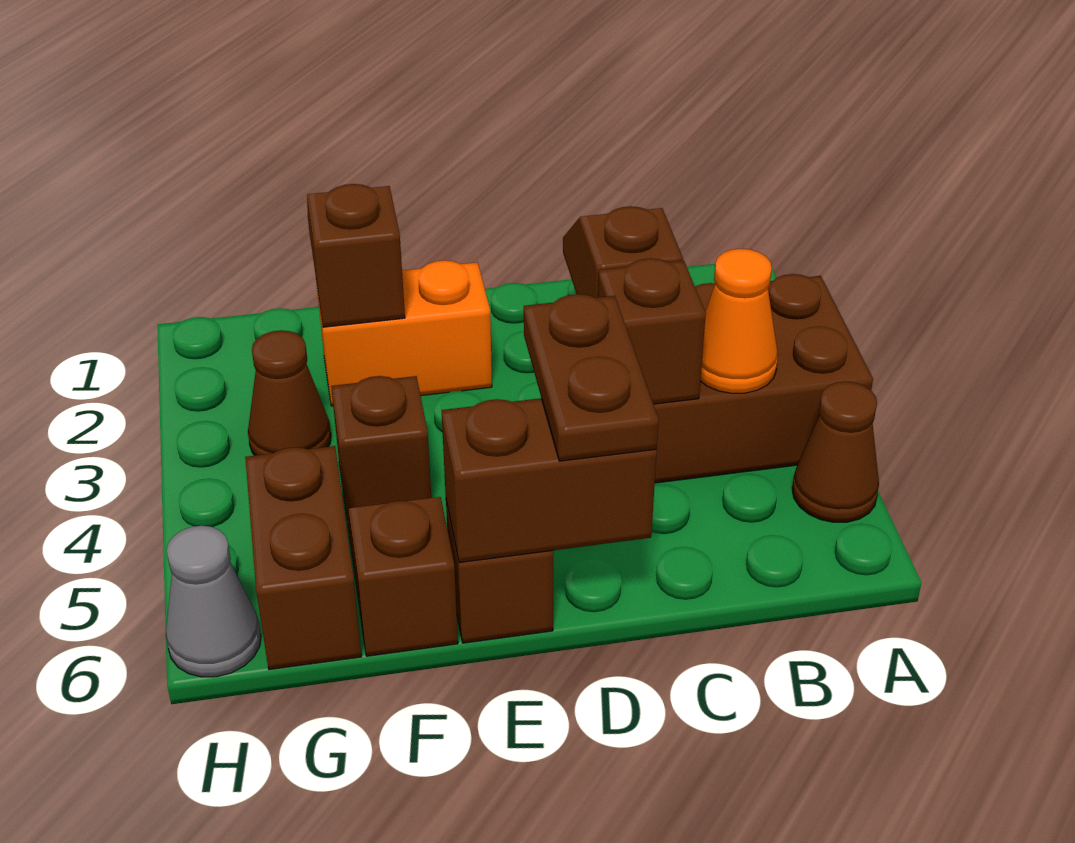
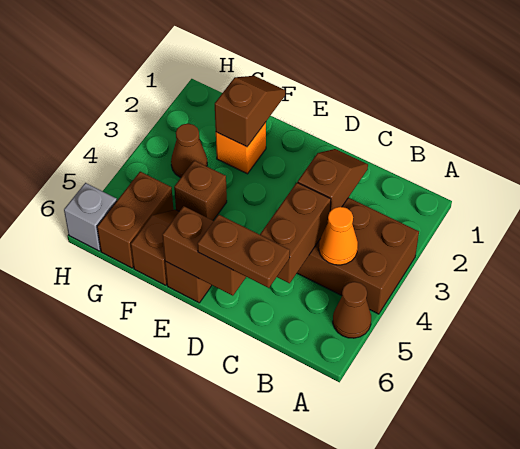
brown 1x1 brick [598,258,706,404] -> brown 1x2 brick [260,182,331,283]
brown 1x2 plate [524,294,659,461] -> brown 1x2 plate turned to [197,215,290,288]
orange 1x2 brick [316,260,492,406] -> orange 1x1 brick [216,122,266,174]
grey 1x1 cone [166,526,261,677] -> grey 1x1 brick [64,183,117,251]

